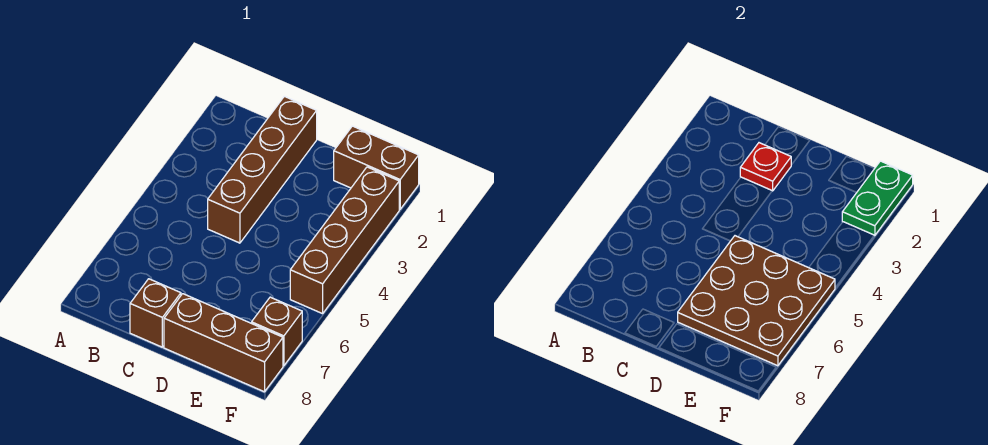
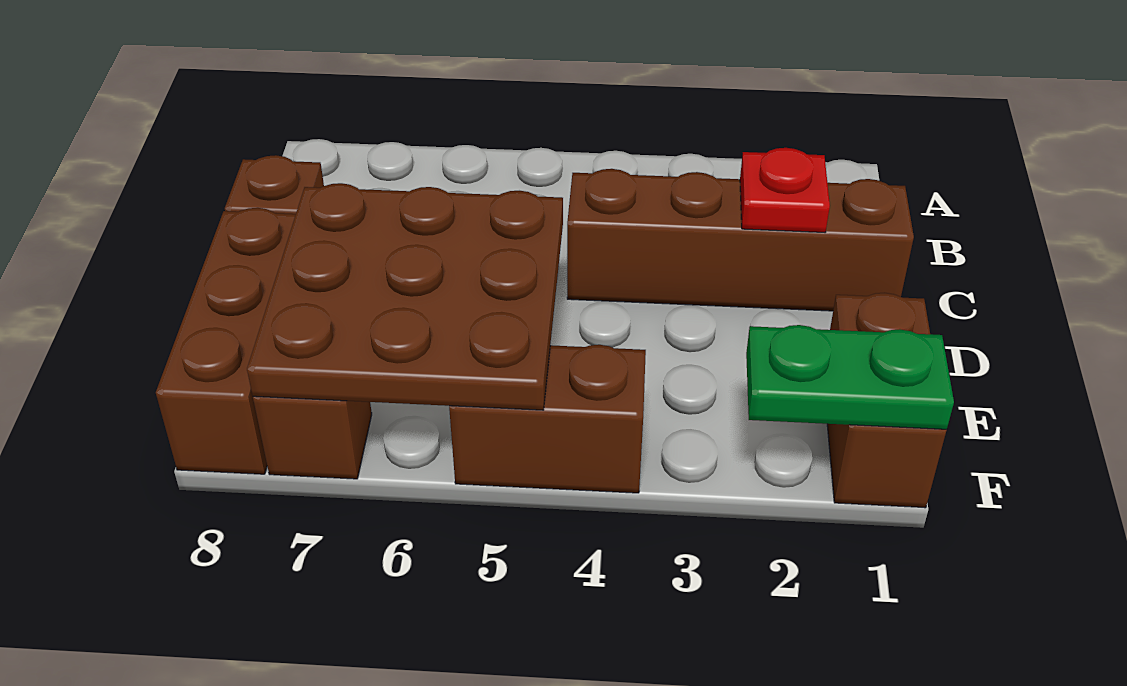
brown 1x4 brick [290,167,399,314] -> brown 1x2 brick [449,345,646,493]

